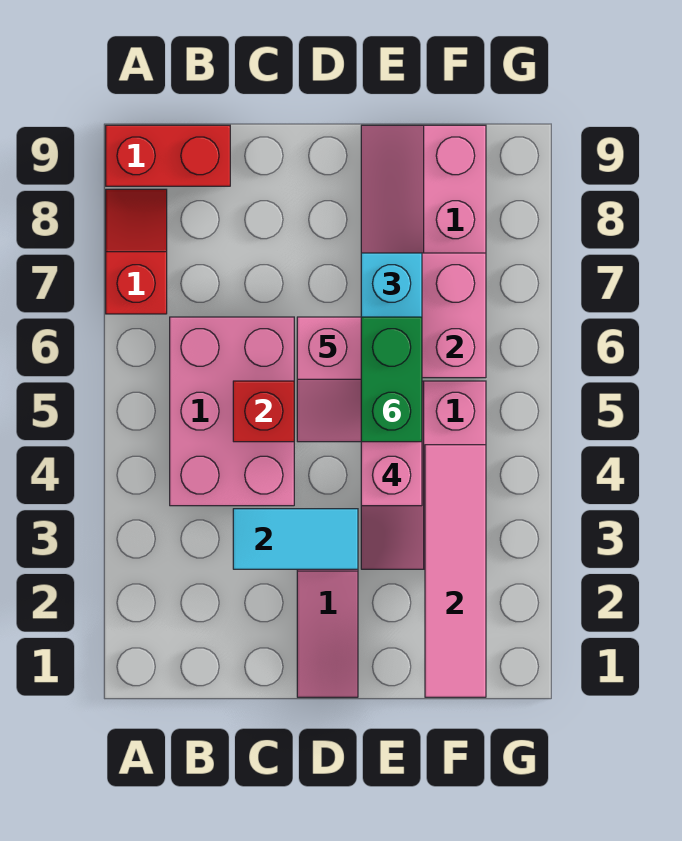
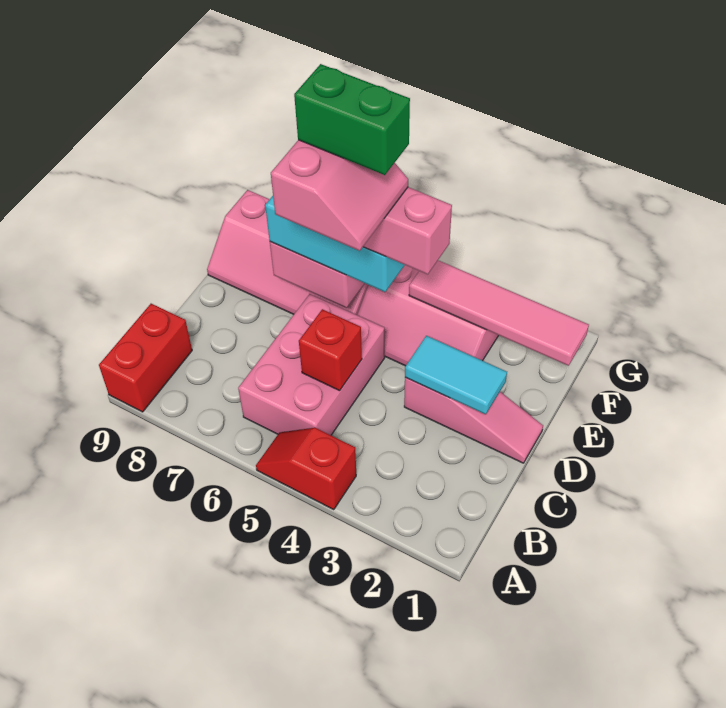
red 1x2 slope [106,189,167,314] -> red 1x2 slope moved to [256,428,356,510]
pink 2x3 brick [170,317,294,506] -> pink 2x3 brick turned to [238,294,385,435]
cyan 1x2 tile [233,509,358,569] -> cyan 1x2 tile turned to [405,336,507,414]

